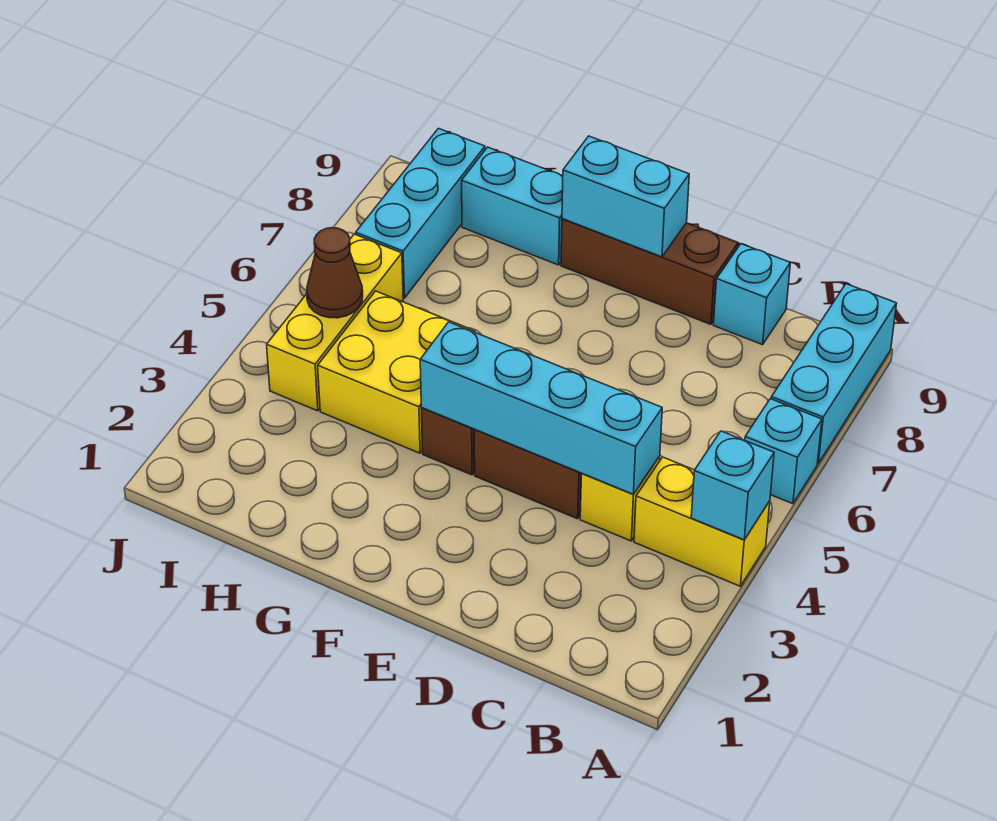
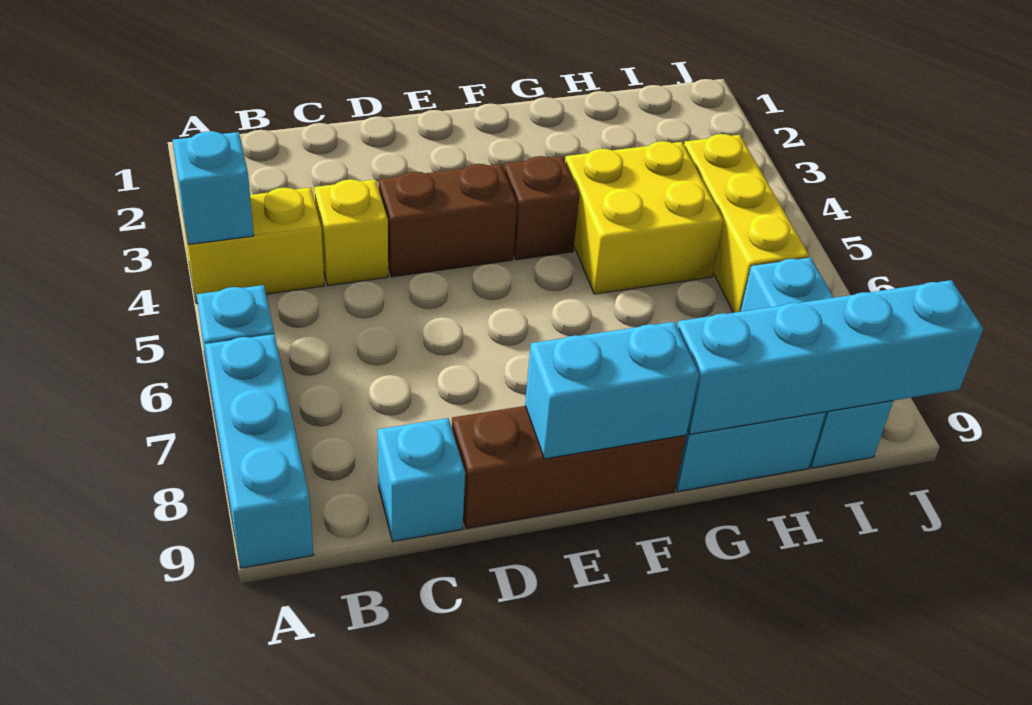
cyan 1x4 brick [420,322,662,494] -> cyan 1x4 brick moved to [677,280,983,434]
brown 1x1 cone [307,228,363,318] -> none

